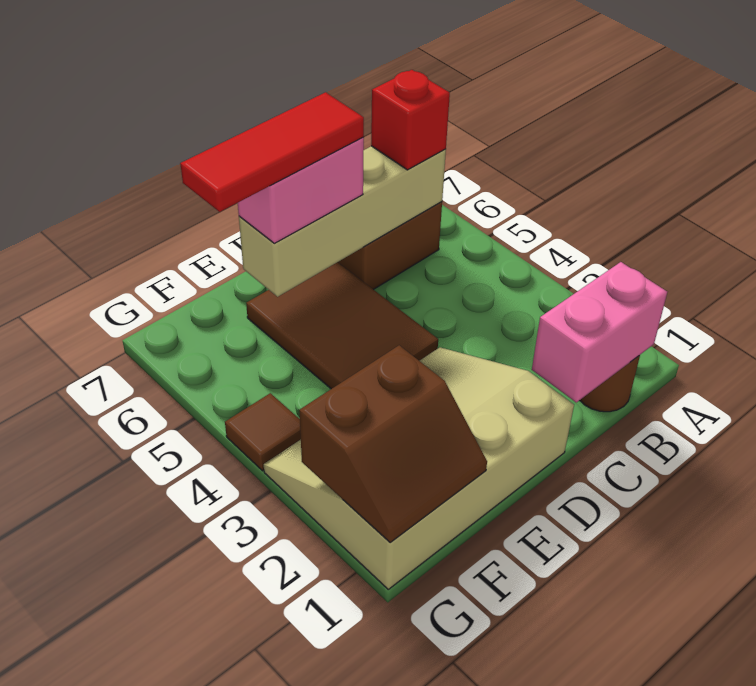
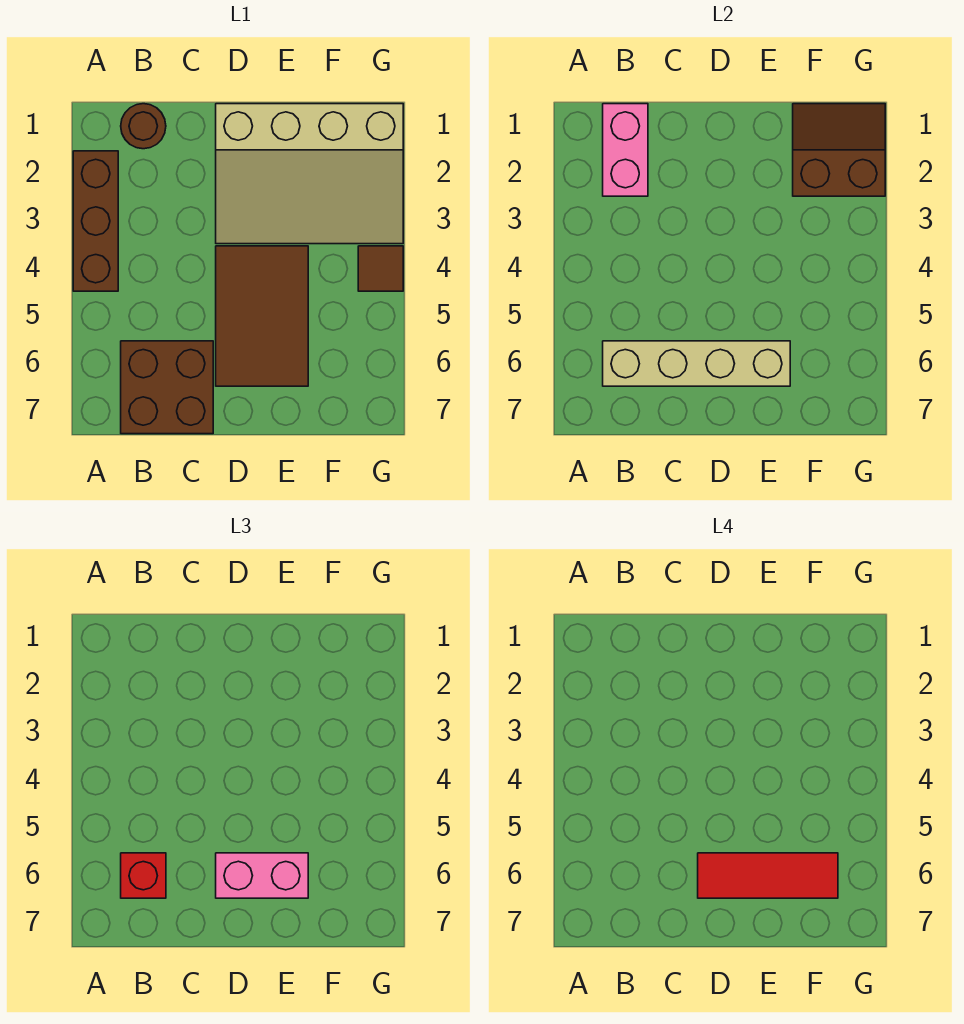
none -> brown 1x3 brick [73,151,118,291]
pink 1x2 brick [532,262,667,402] -> pink 1x2 brick turned to [603,104,648,196]

